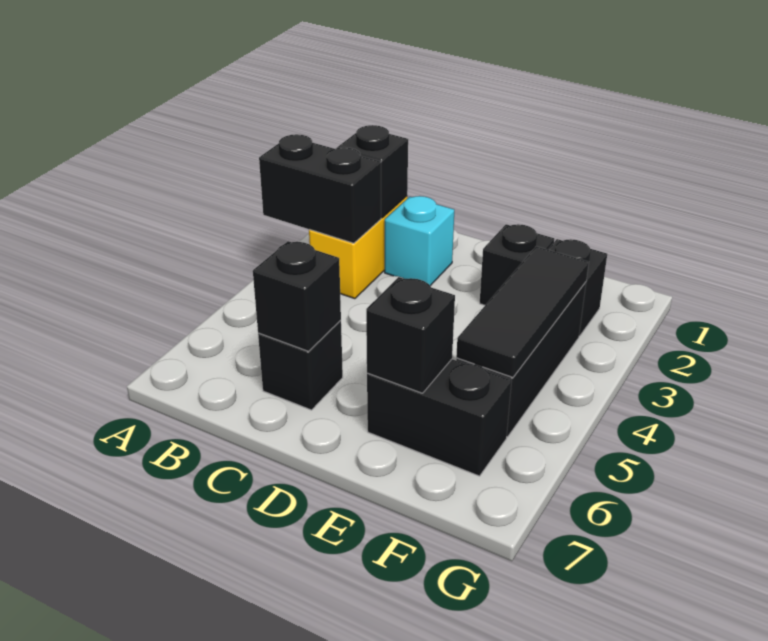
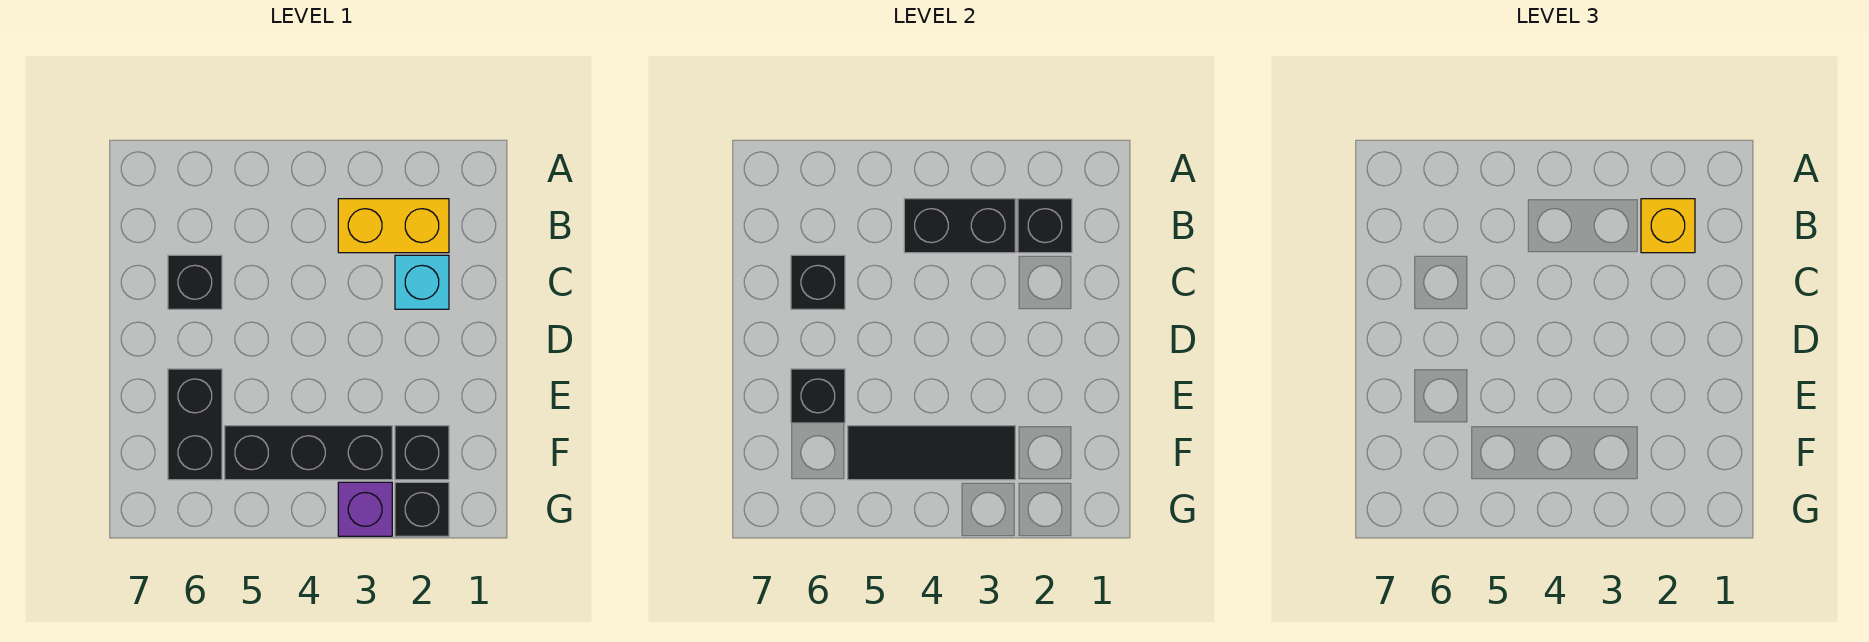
black 1x2 brick [259,134,381,243] -> black 1x2 brick turned to [904,199,1015,253]
none -> yellow 1x1 brick [1641,199,1695,253]
black 1x1 brick [480,224,554,305] -> black 1x1 brick moved to [395,482,449,536]
none -> purple 1x1 brick [338,482,392,536]

